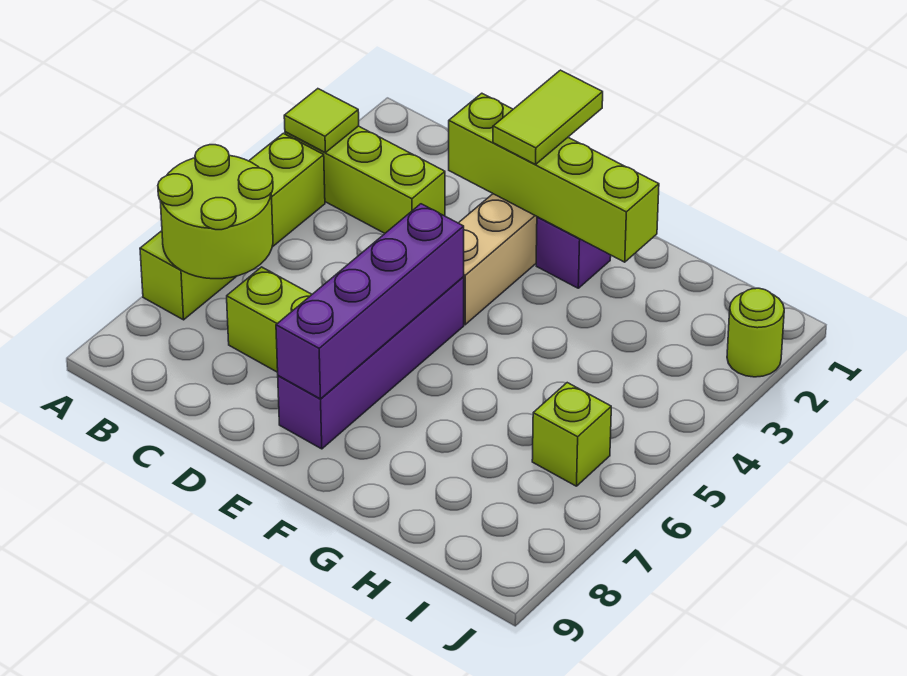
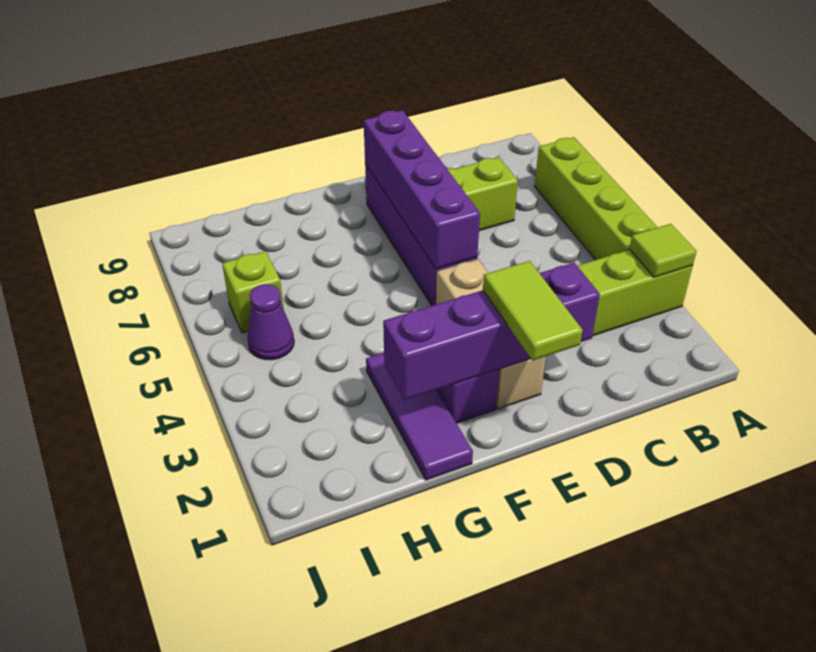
lime 2x2 round brick [158,145,273,279] -> none
lime 1x4 brick [449,93,659,262] -> purple 1x4 brick [383,263,600,400]
none -> purple 1x3 tile [366,353,473,480]
none -> purple 1x1 cone [247,284,294,360]
lime 1x1 round brick [727,288,784,377] -> none

